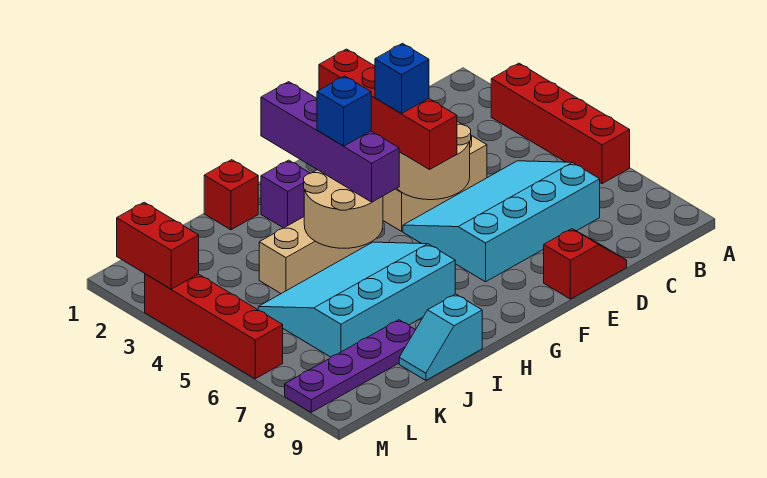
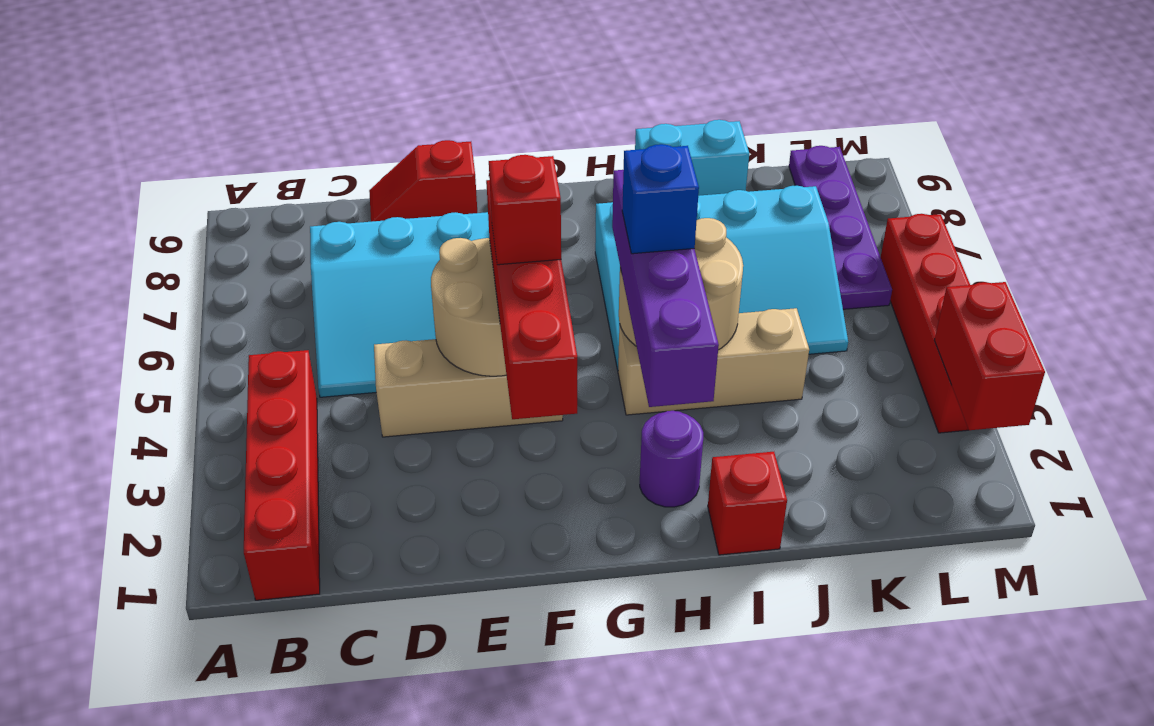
red 1x4 brick [491,63,630,184] -> red 1x4 brick moved to [244,350,320,600]
blue 1x1 brick [375,43,429,113] -> red 1x1 brick [489,155,561,265]
purple 1x1 brick [261,160,310,228] -> purple 1x1 round brick [640,411,703,507]
cyan 1x2 slope [399,294,482,380] -> cyan 1x2 brick [635,120,749,196]
purple 1x4 plate [285,320,415,412] -> purple 1x4 plate turned to [789,146,892,309]

